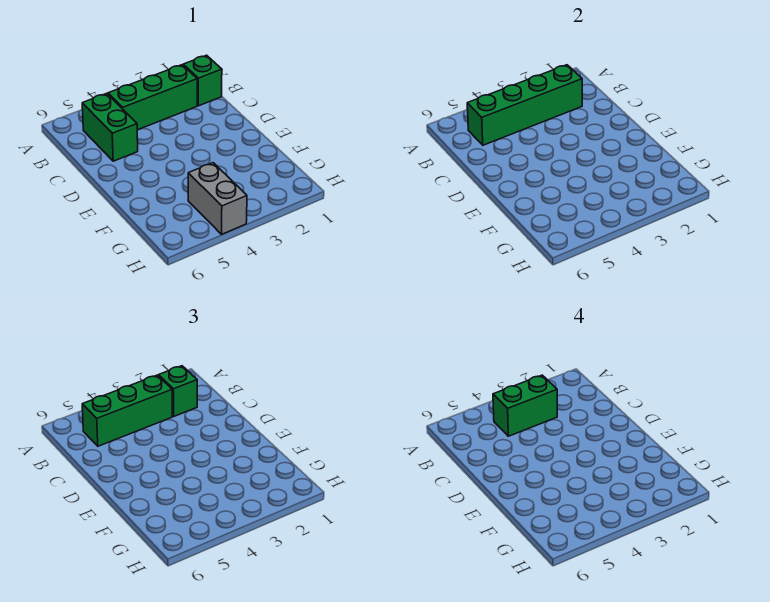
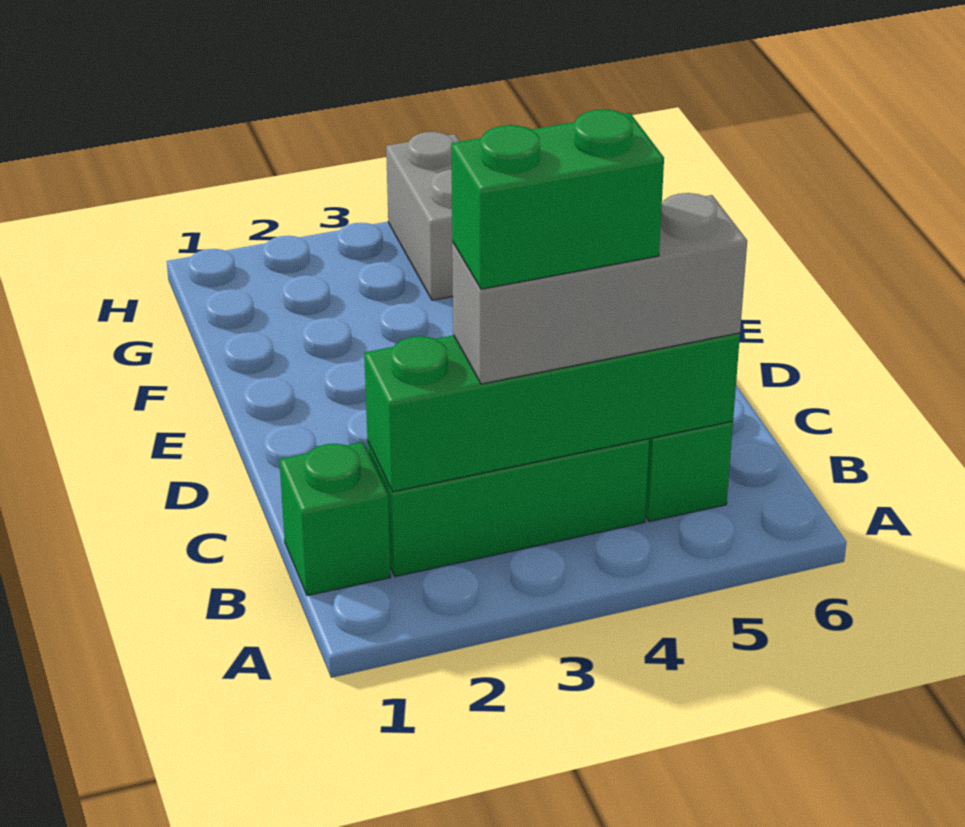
green 1x1 brick [159,366,197,416] -> none
green 1x3 brick [82,375,172,446] -> grey 1x3 brick [452,193,747,384]

